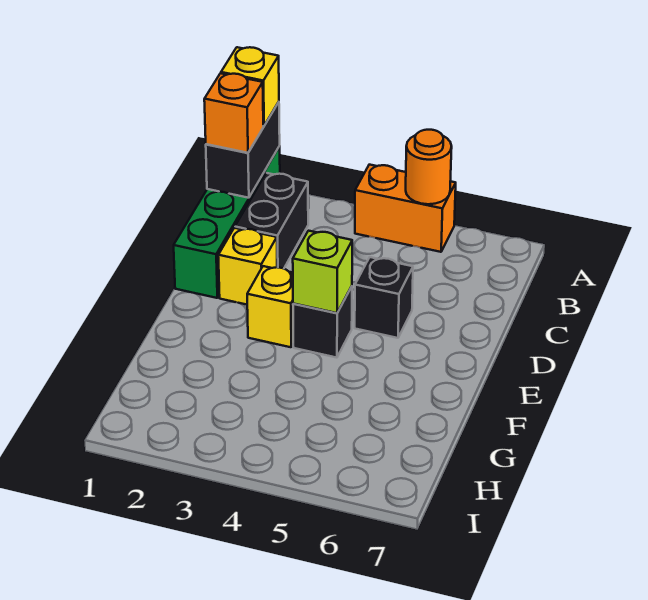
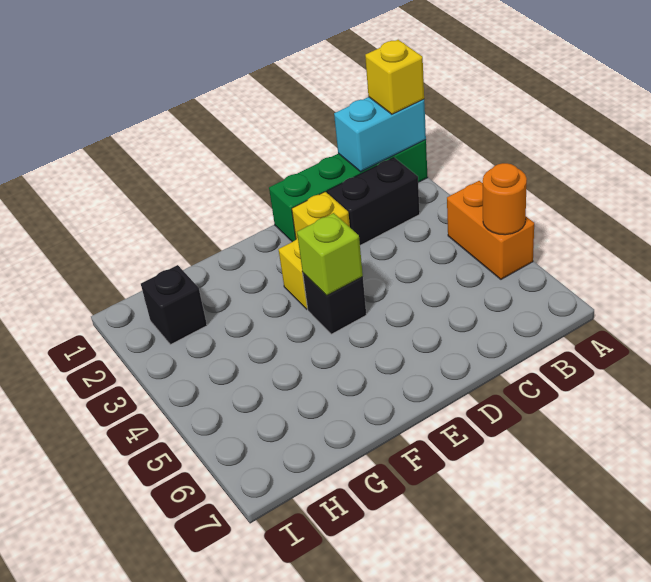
black 1x2 brick [206,102,280,198] -> cyan 1x2 brick [334,97,426,172]
orange 1x1 brick [204,73,263,153] -> none
black 1x1 brick [355,257,413,338] -> black 1x1 brick moved to [141,265,207,345]

